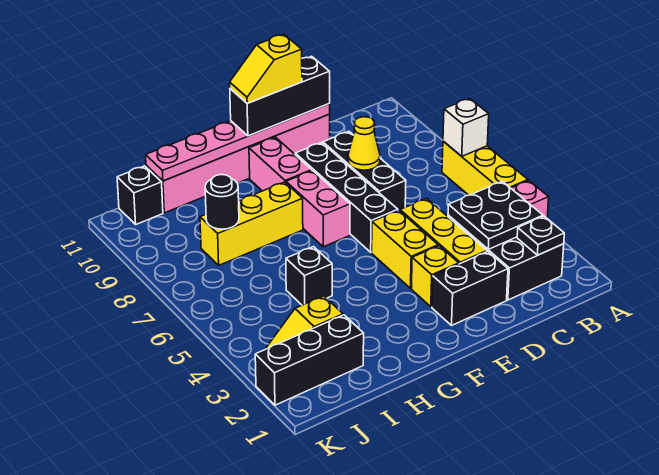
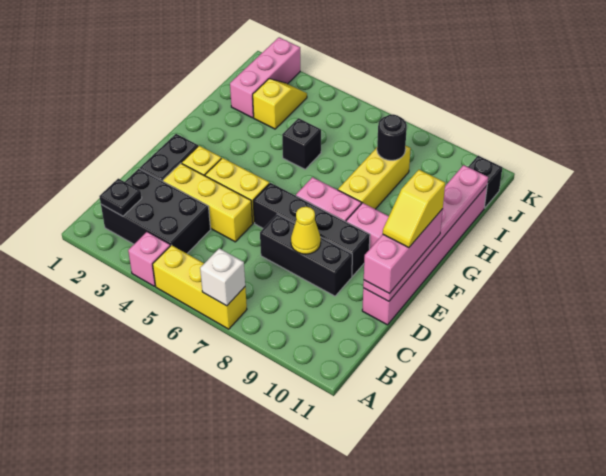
black 2x2 plate [448,181,543,249] -> none
black 1x3 brick [230,56,330,136] -> pink 1x3 brick [364,209,443,293]
yellow 1x2 slope [230,34,302,103] -> yellow 1x2 slope turned to [383,170,445,248]
black 1x3 brick [255,315,364,405] -> pink 1x3 brick [230,37,300,118]

